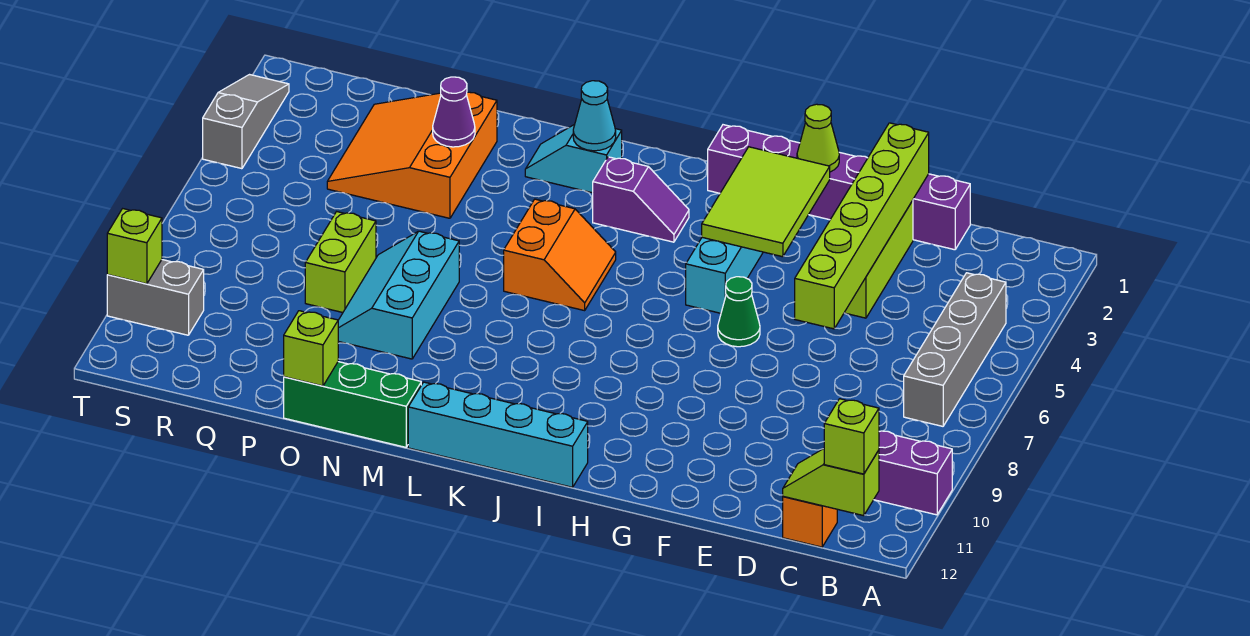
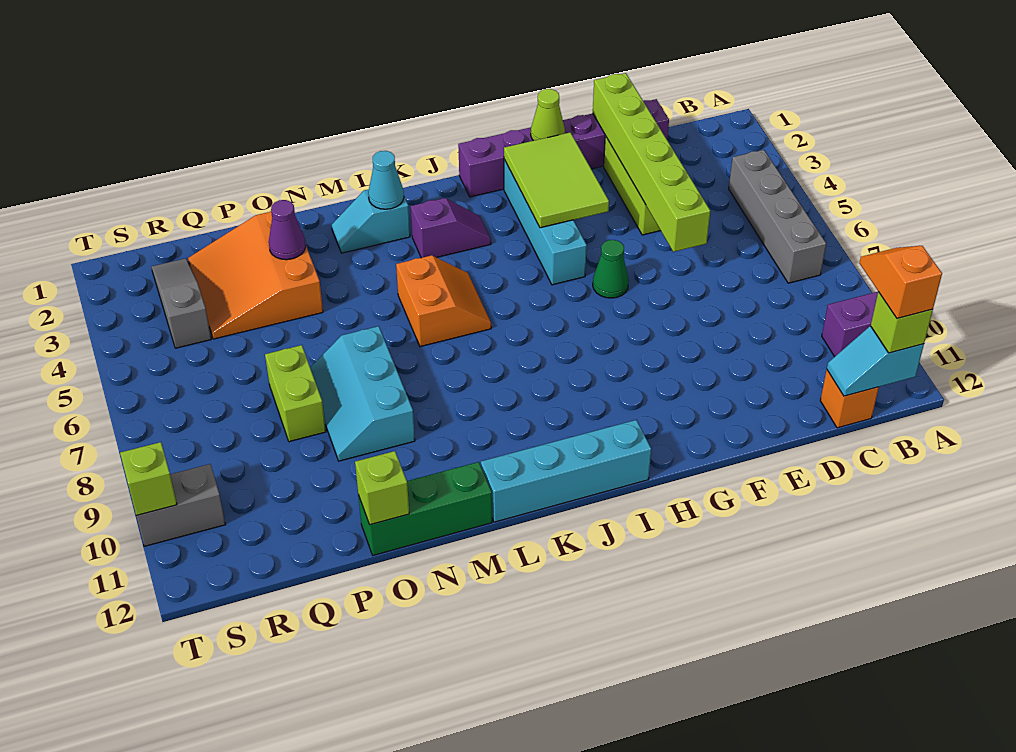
none -> orange 1x2 slope [860,246,942,319]
lime 1x2 slope [783,449,879,516] -> cyan 1x2 slope [827,326,924,396]
grey 1x3 slope [203,75,289,169] -> grey 1x3 slope moved to [152,258,211,348]

